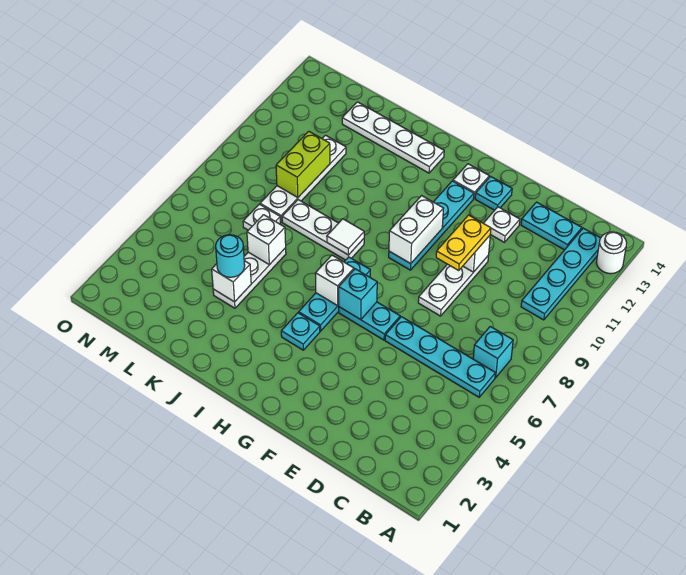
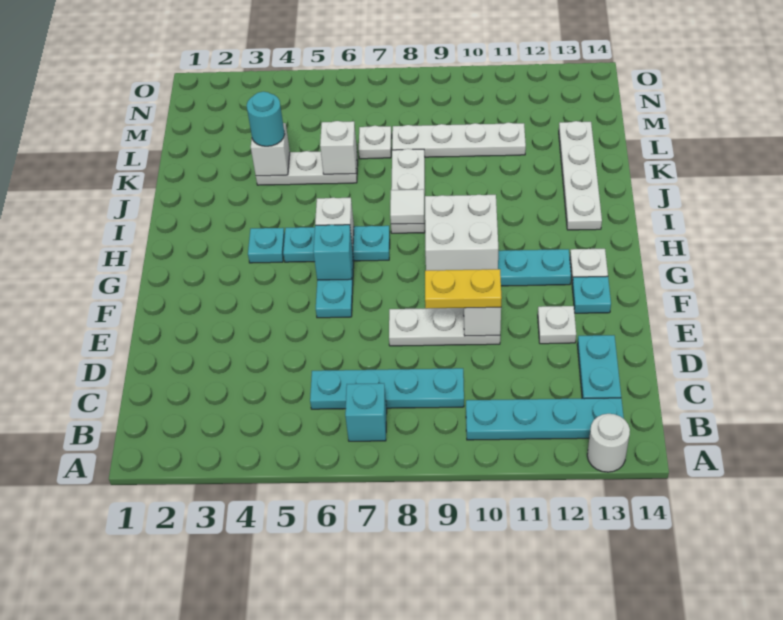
cyan 1x4 plate [385,317,495,397] -> cyan 1x4 plate turned to [310,368,464,409]
white 1x2 brick [389,196,443,264] -> white 2x2 brick [425,195,498,271]
lime 1x2 brick [276,131,330,198] -> none

